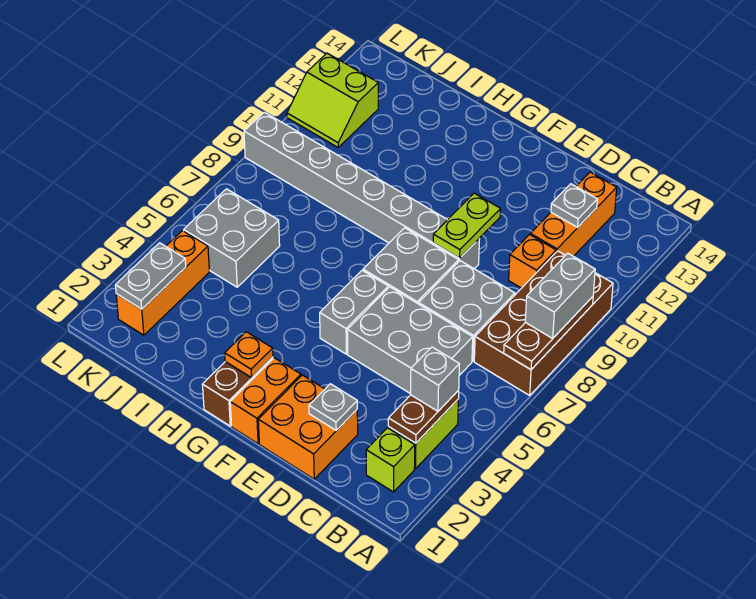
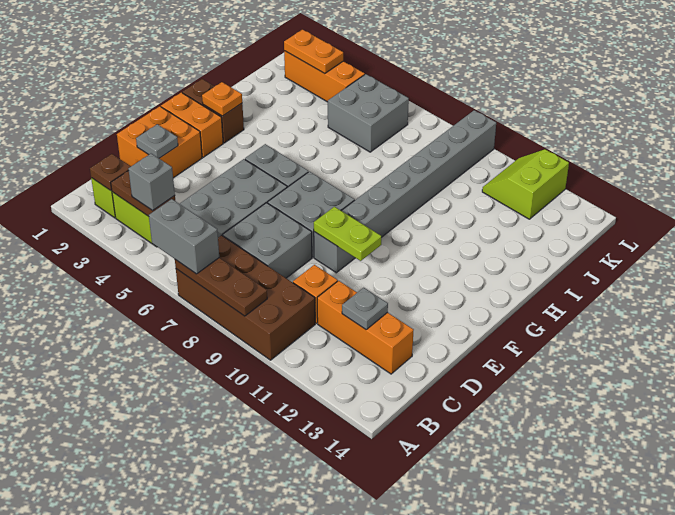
grey 1x2 brick [525,253,595,339] -> grey 1x2 brick moved to [149,199,219,274]
none -> brown 1x1 plate [90,154,131,190]
grey 1x2 plate [115,243,186,309] -> orange 1x2 plate [284,30,343,74]

